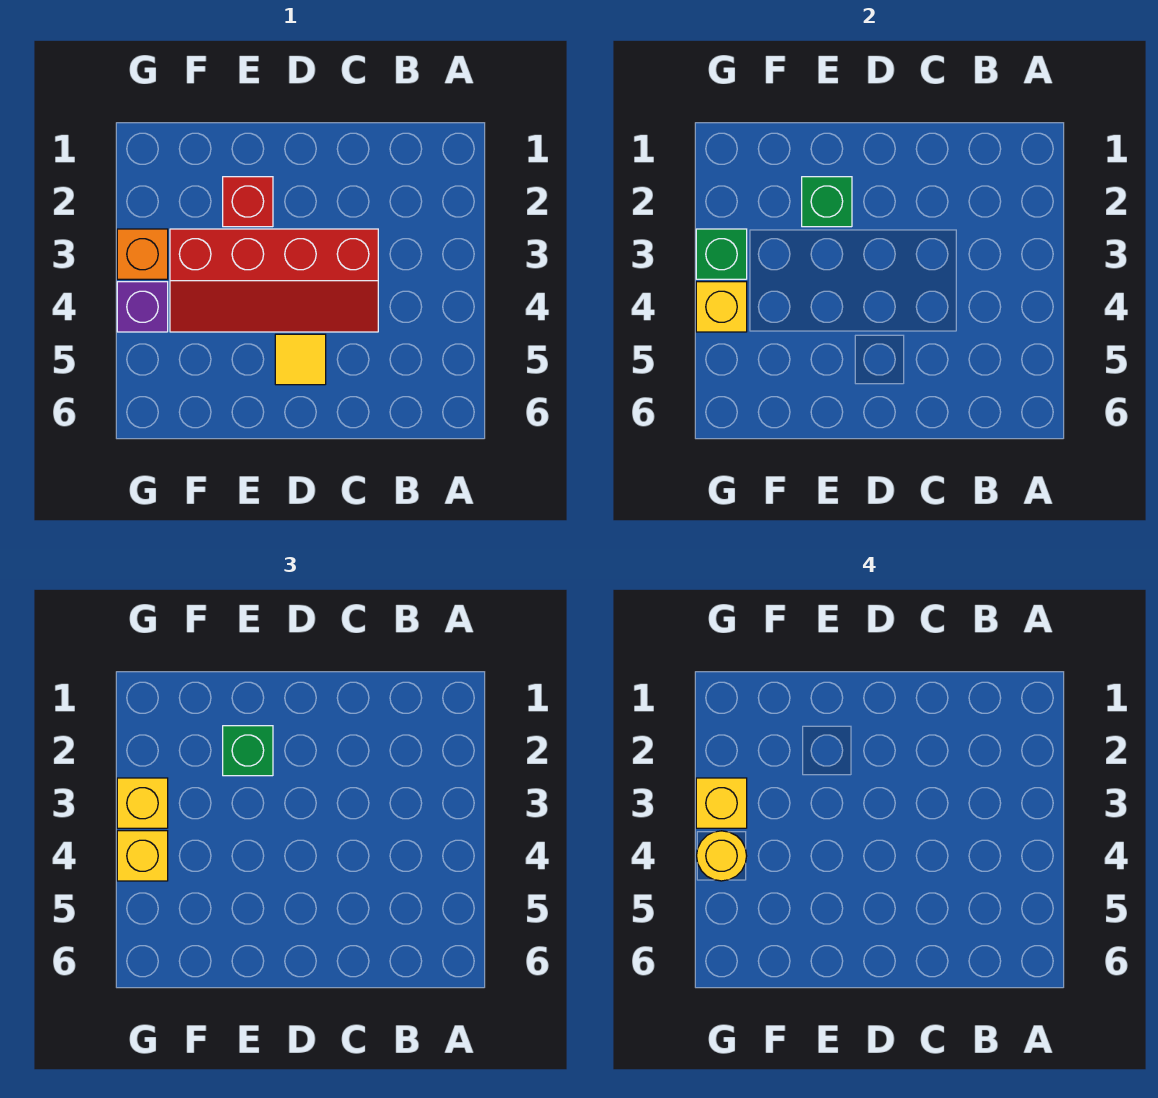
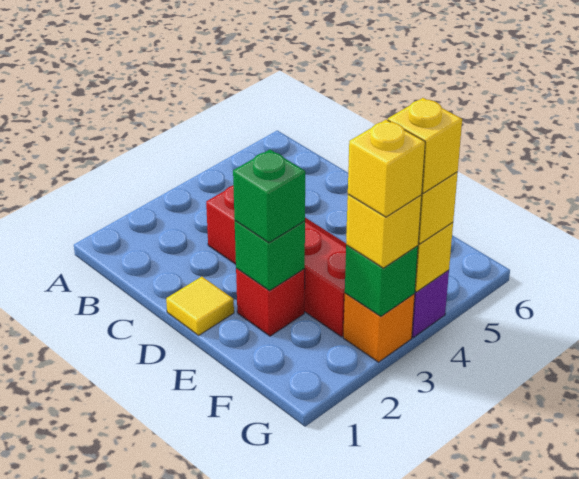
yellow 1x1 tile [275,334,326,385] -> yellow 1x1 tile moved to [166,276,234,335]
yellow 1x1 round brick [697,831,747,881] -> yellow 1x1 brick [388,98,462,193]

